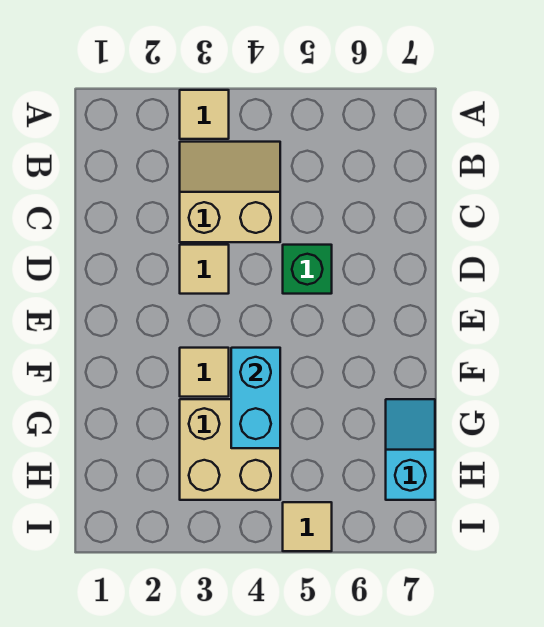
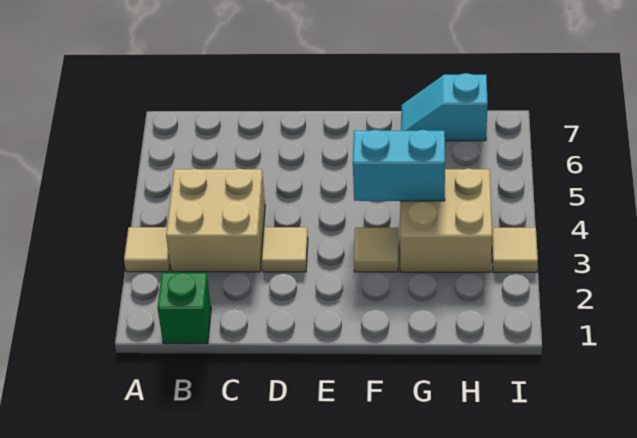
tan 2x2 slope [180,142,280,242] -> tan 2x2 brick [166,169,265,272]
green 1x1 brick [283,245,332,294] -> green 1x1 brick moved to [157,273,211,344]
tan 1x1 tile [283,502,332,551] -> tan 1x1 tile moved to [492,228,538,272]

